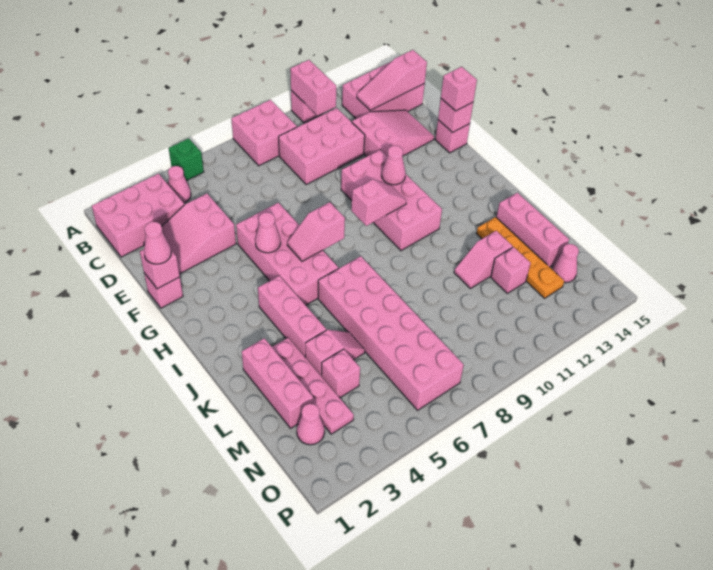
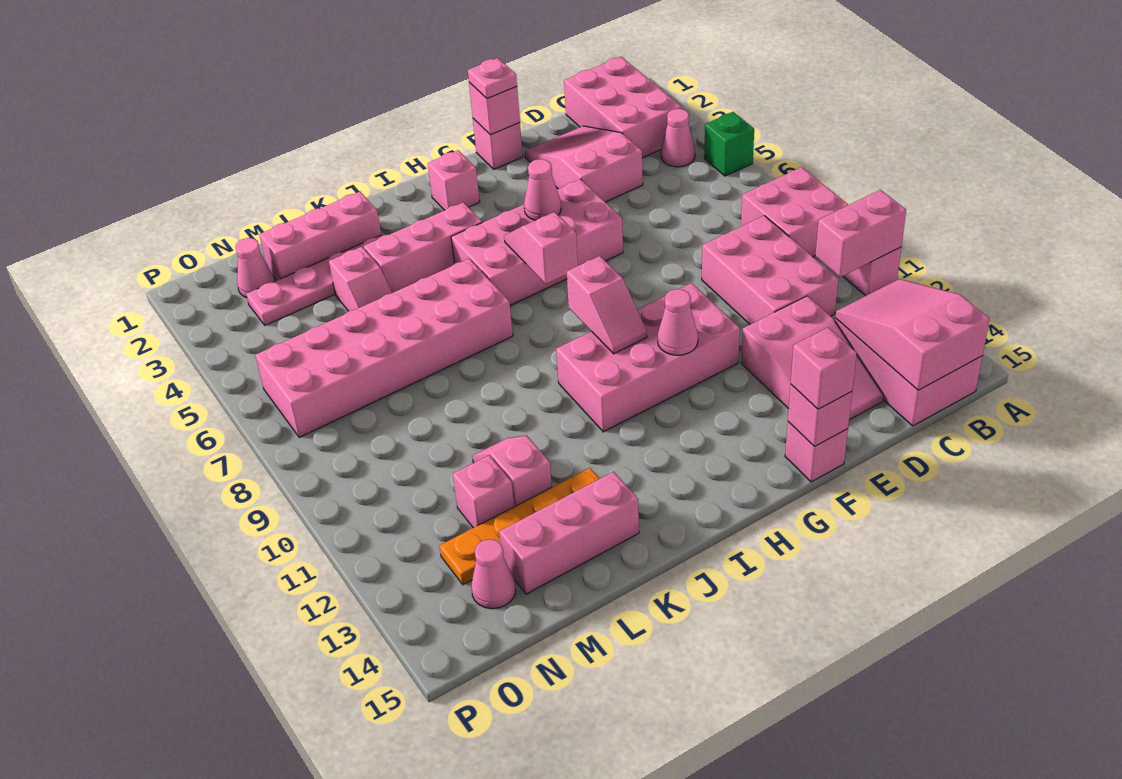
pink 1x3 slope [357,50,427,110] -> pink 2x3 slope [835,279,990,390]
pink 1x1 cone [144,222,171,264] -> pink 1x1 plate [468,58,517,99]
pink 1x1 brick [322,349,360,398] -> pink 1x1 brick moved to [428,150,480,210]

